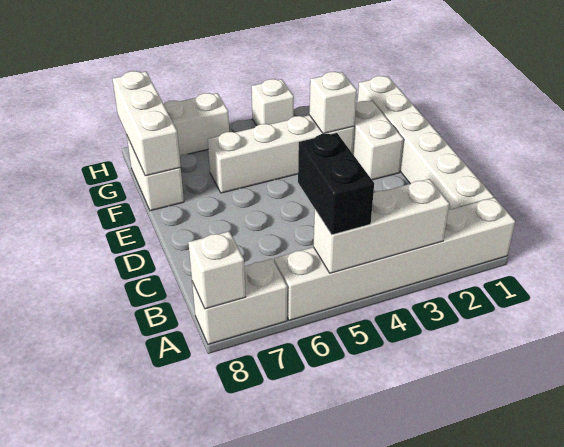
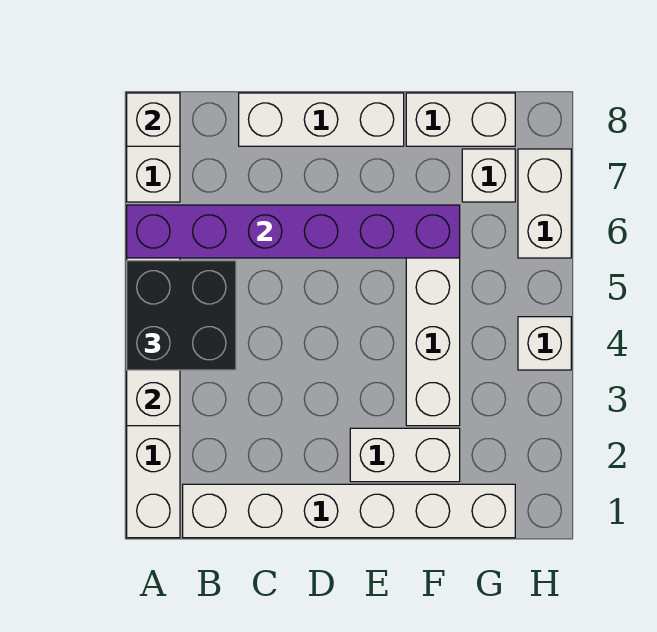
black 1x2 brick [298,133,374,235] -> black 2x2 brick [127,261,236,370]
none -> purple 1x6 brick [127,205,460,258]
white 1x1 brick [309,72,357,134] -> white 1x1 brick moved to [462,149,515,202]
white 1x3 brick [113,71,181,176] -> white 1x3 brick moved to [239,93,404,146]

